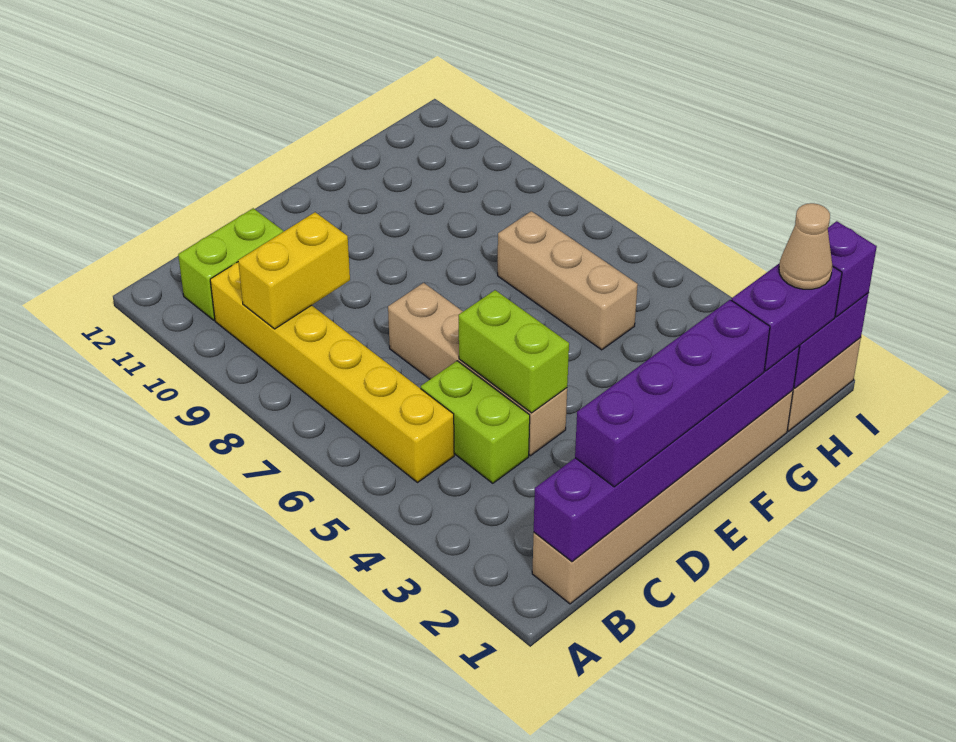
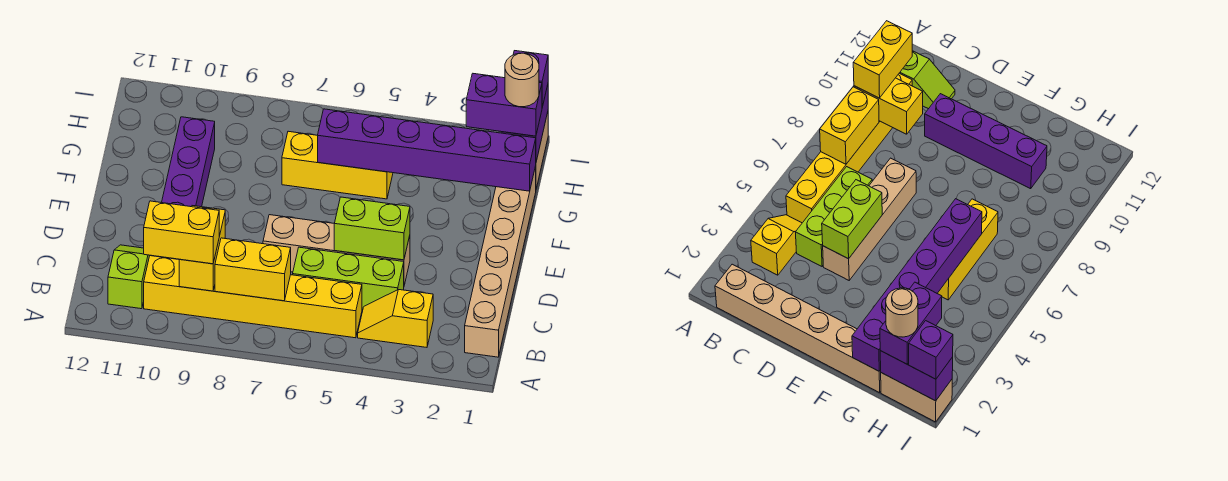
purple 1x6 brick [534,346,800,562] -> purple 1x6 brick turned to [318,109,536,191]
none -> yellow 1x2 slope [358,289,433,347]
none -> yellow 1x2 brick [215,238,291,301]
none -> yellow 1x2 brick [144,201,219,264]
lime 1x2 brick [178,208,284,320] -> lime 1x2 slope [108,245,151,309]
purple 1x4 brick [575,300,770,487] -> purple 1x4 brick moved to [162,117,215,207]
lime 1x2 brick [421,361,530,483] -> lime 1x3 brick [293,247,404,310]
purple 1x2 brick [731,263,842,371] -> purple 1x2 brick turned to [466,74,542,136]
tan 1x3 brick [498,211,638,350] -> yellow 1x3 brick [282,131,393,199]
tan 1x1 cone [779,203,833,289] -> tan 1x1 round brick [505,53,539,107]

